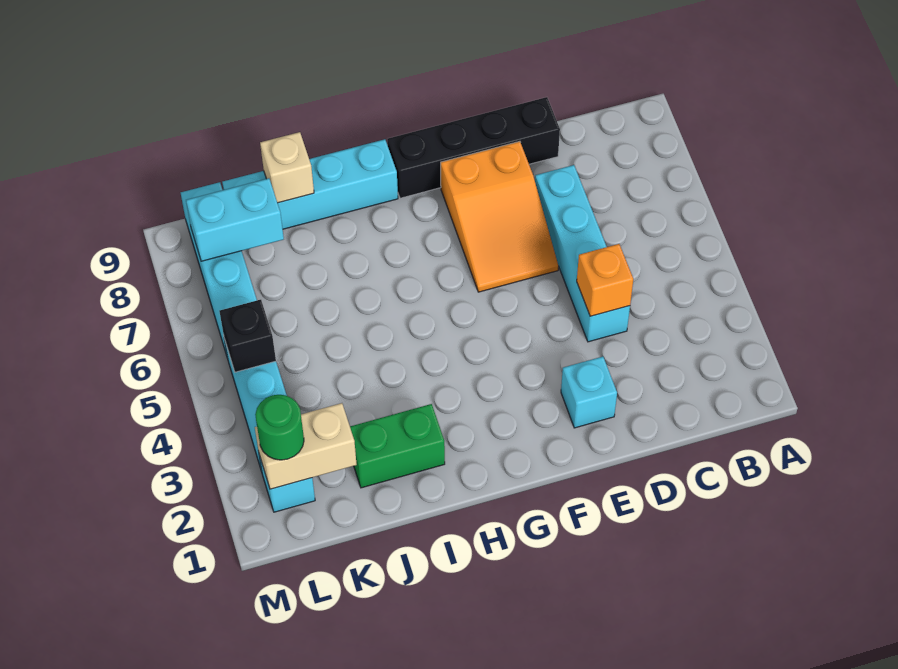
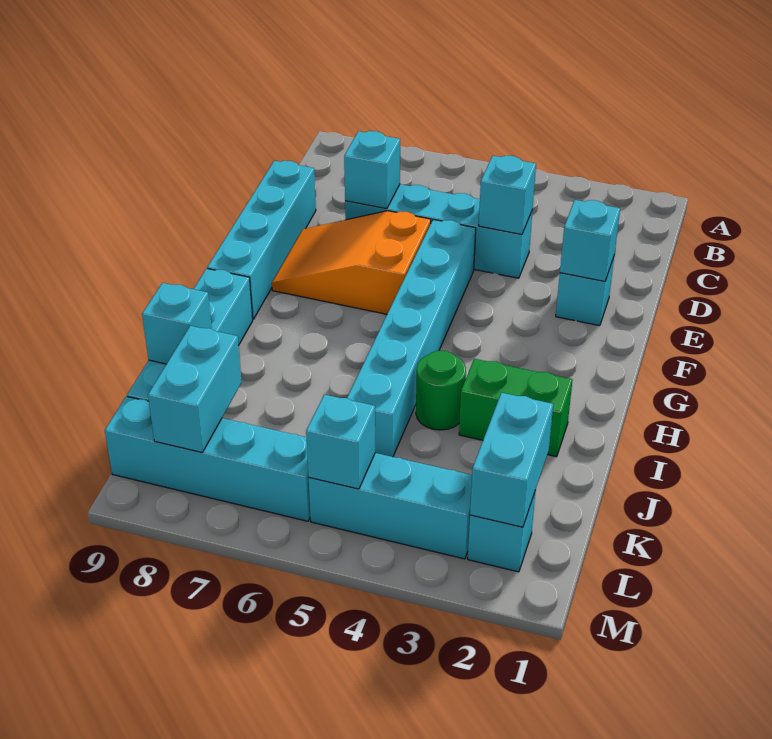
orange 1x1 brick [577,244,633,316] -> cyan 1x1 brick [479,156,536,235]
none -> cyan 1x1 brick [344,131,400,209]
black 1x4 brick [387,97,560,198] -> cyan 1x4 brick [207,161,316,319]
none -> cyan 1x1 brick [560,200,620,281]
none -> cyan 1x6 brick [347,220,476,457]
orange 2x3 slope [441,141,558,292] -> orange 2x3 slope turned to [272,211,431,314]
green 1x2 brick [350,404,445,488] -> green 1x2 brick turned to [459,359,572,457]
tan 1x1 brick [260,132,314,203] -> cyan 1x1 brick [142,283,212,364]
tan 1x2 brick [255,403,357,489] -> cyan 1x2 brick [470,393,553,527]
green 1x1 round brick [255,395,304,460] -> green 1x1 round brick moved to [416,351,466,430]
black 1x1 brick [219,300,276,372] -> cyan 1x1 brick [306,395,375,489]

